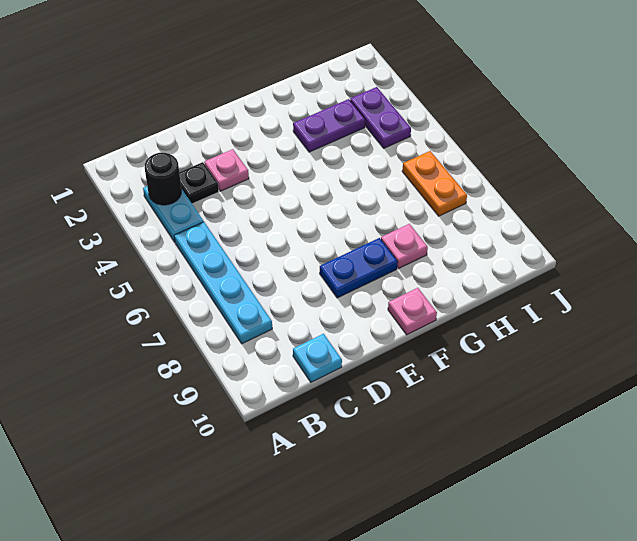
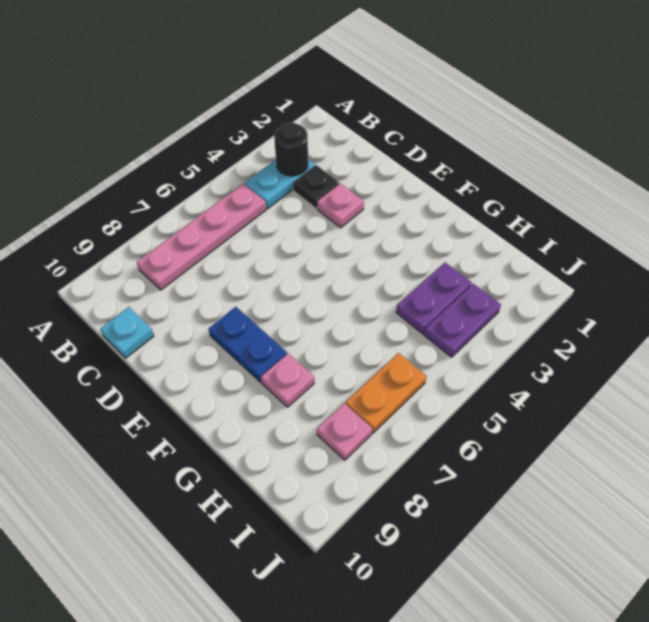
cyan 1x4 plate [174,222,272,344] -> pink 1x4 plate [137,184,266,290]
pink 1x1 plate [388,288,437,335] -> pink 1x1 plate moved to [317,403,372,460]
purple 1x2 plate [293,99,365,152] -> purple 1x2 plate turned to [396,263,472,334]

